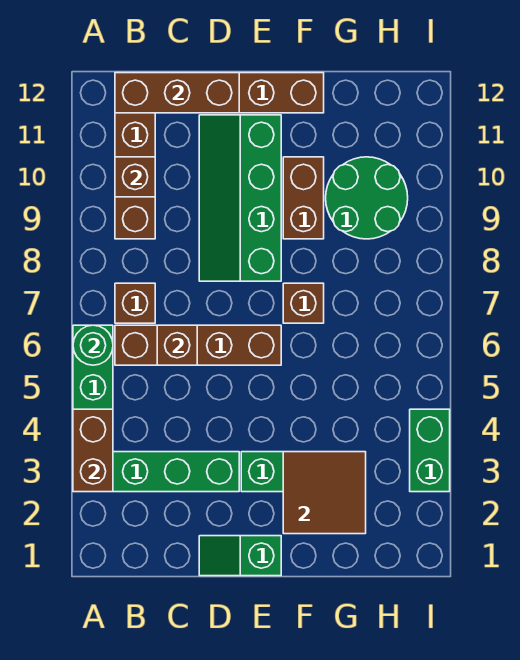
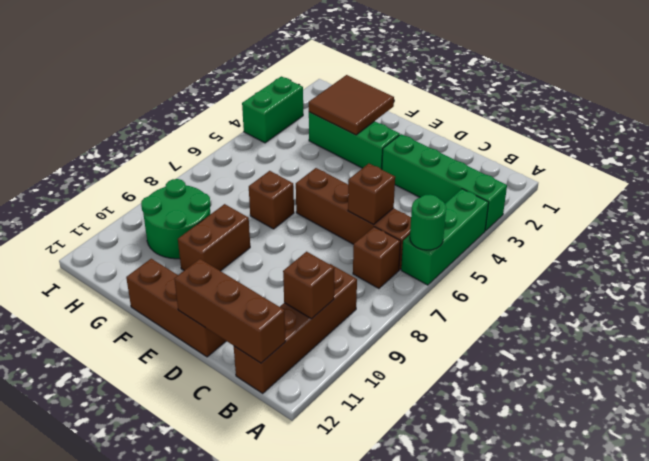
brown 1x2 brick [73,409,113,492] -> none
green 1x2 slope [199,536,281,576] -> none
green 2x4 slope [199,115,281,281] -> none

